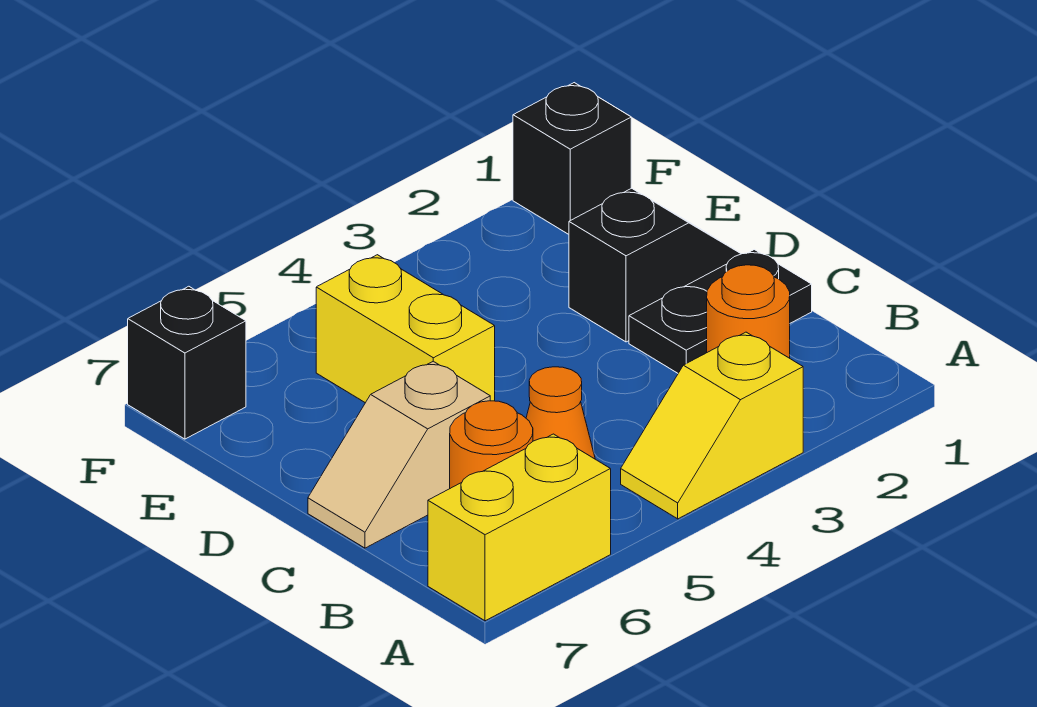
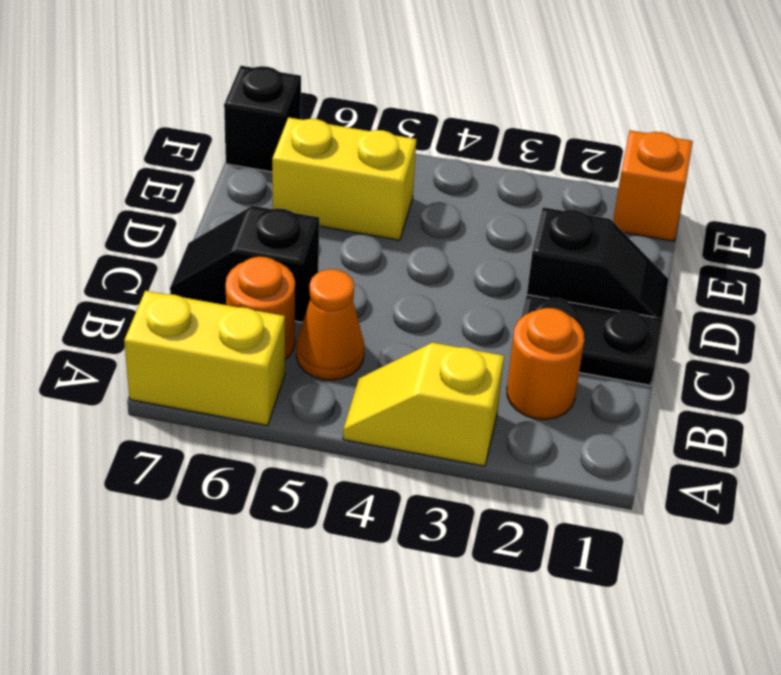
tan 1x2 slope [308,361,490,548] -> black 1x2 slope [170,206,319,322]
yellow 1x2 brick [316,255,495,403] -> yellow 1x2 brick turned to [272,117,416,240]
black 1x1 brick [513,83,631,234] -> orange 1x1 brick [613,130,693,241]

